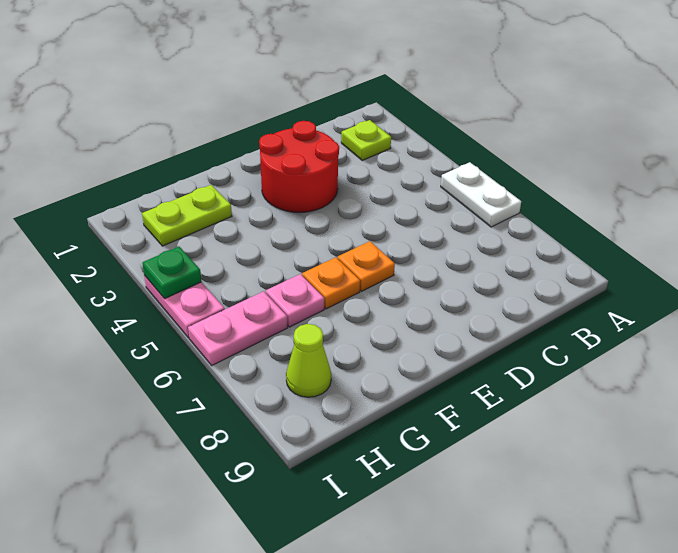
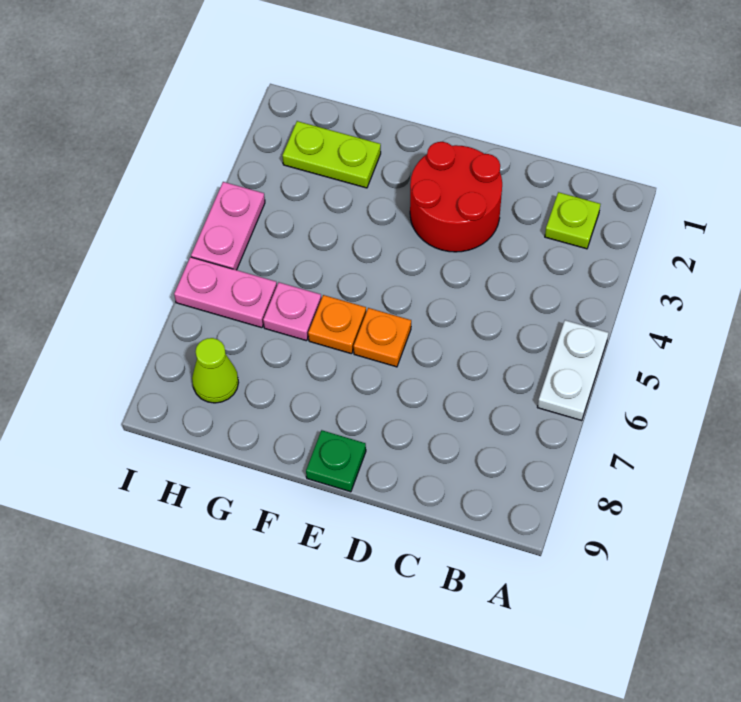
green 1x1 plate [142,247,202,299] -> green 1x1 plate moved to [306,430,366,492]

